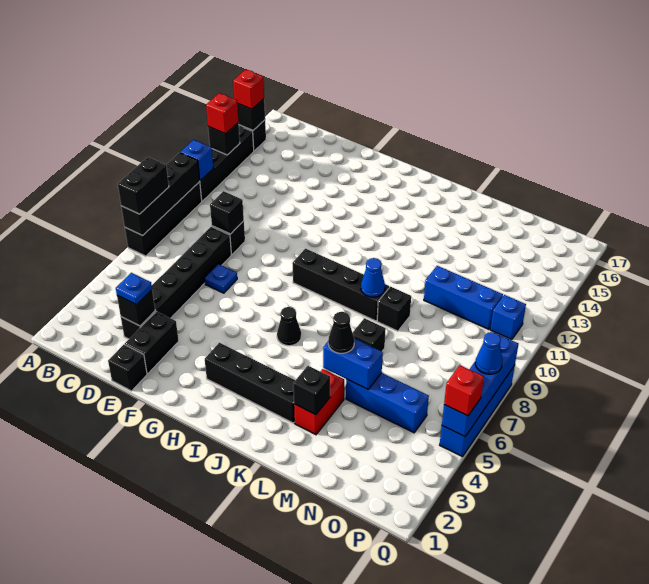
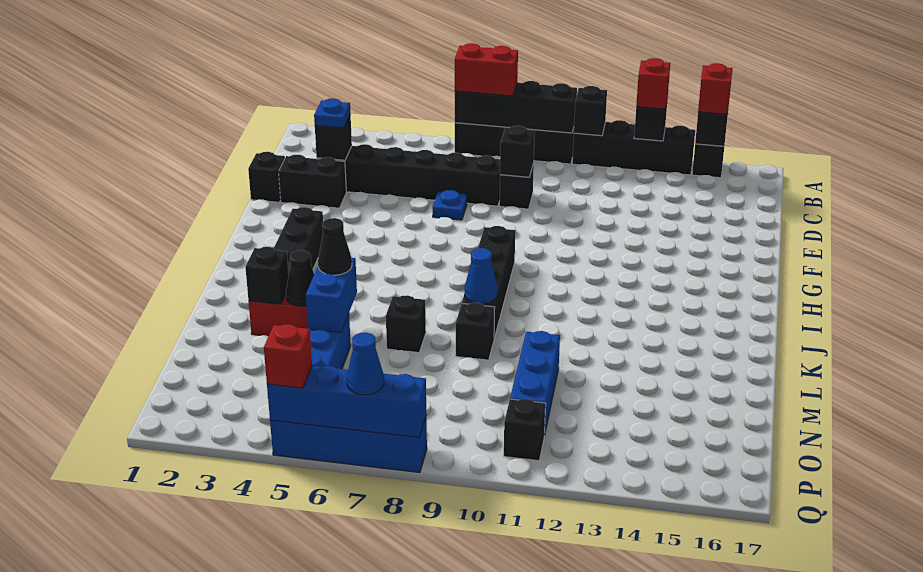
black 1x2 brick [118,157,169,214] -> red 1x2 brick [455,43,518,96]
blue 1x1 brick [180,140,213,181] -> black 1x1 brick [574,86,607,136]
black 1x1 cone [277,307,301,346] -> black 1x1 cone moved to [286,250,314,306]
blue 1x1 brick [490,295,526,340] -> black 1x1 brick [504,399,546,461]

